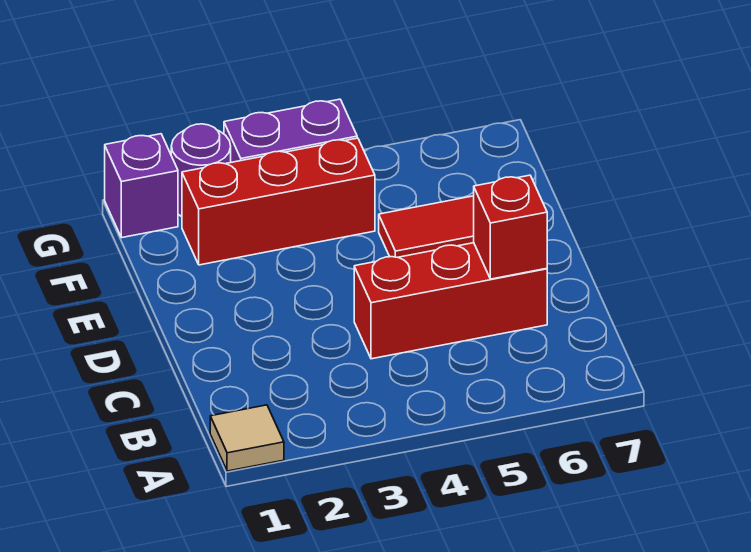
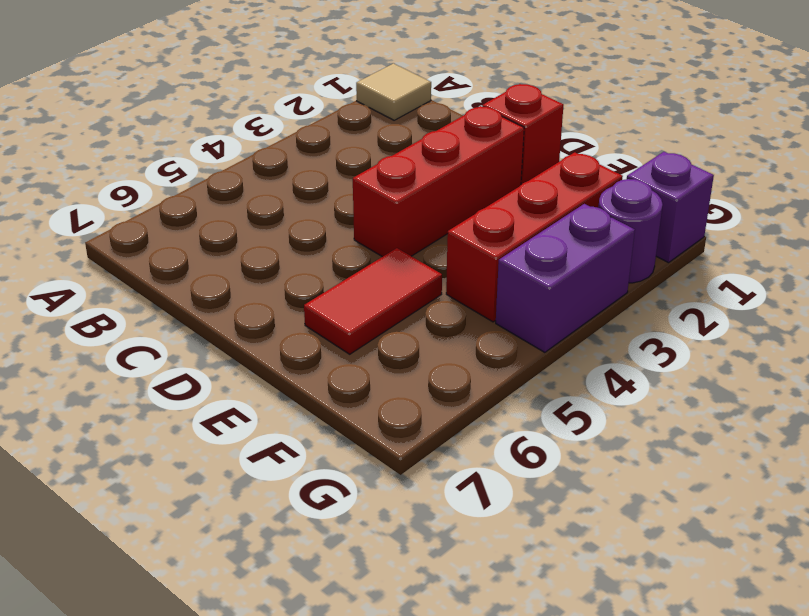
red 1x3 brick [354,243,547,359] -> red 1x3 brick moved to [353,106,524,257]
red 1x1 brick [474,175,547,279] -> red 1x1 brick moved to [482,84,564,185]

